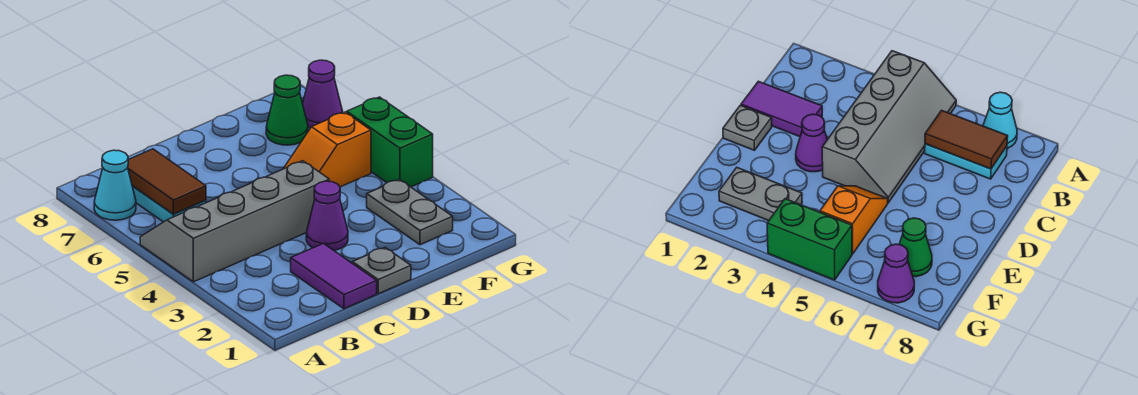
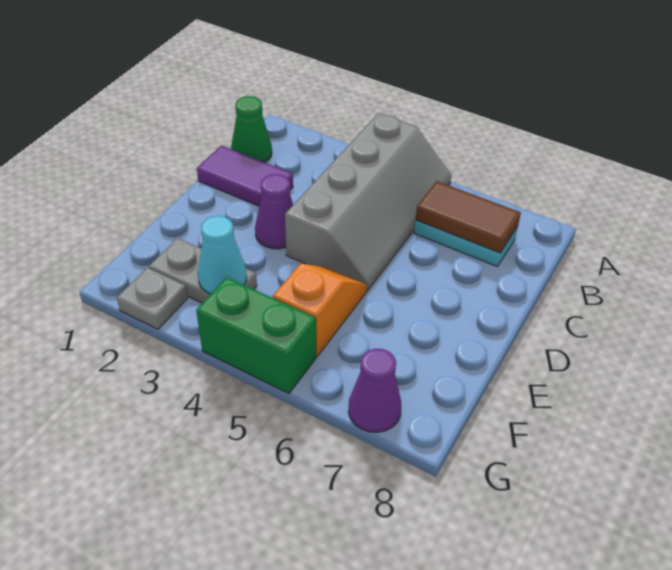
cyan 1x1 cone [94,150,136,220] -> cyan 1x1 cone moved to [198,216,247,294]
grey 1x1 plate [352,248,411,294] -> grey 1x1 plate moved to [117,268,188,329]
green 1x1 cone [266,75,308,145] -> green 1x1 cone moved to [231,96,272,162]

